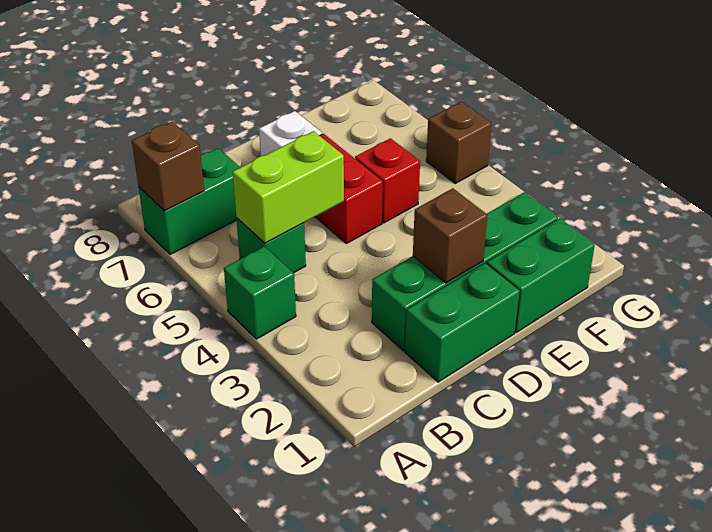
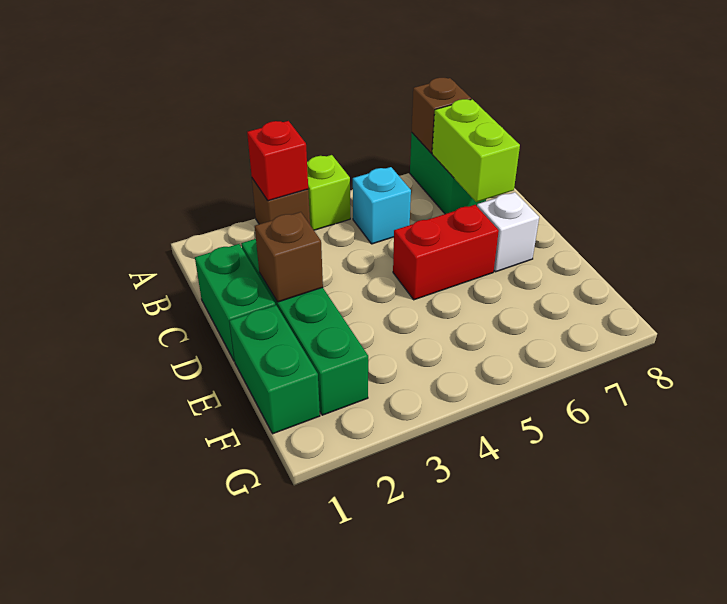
green 1x1 brick [224,246,296,339] -> lime 1x1 brick [307,155,350,230]
green 1x1 brick [236,218,306,273] -> cyan 1x1 brick [353,167,411,244]
lime 1x2 brick [233,131,344,243] -> lime 1x2 brick moved to [432,99,520,202]
red 1x1 brick [355,138,420,223] -> red 1x1 brick moved to [247,121,308,201]
brown 1x1 brick [426,102,491,183] -> brown 1x1 brick moved to [252,178,310,224]

